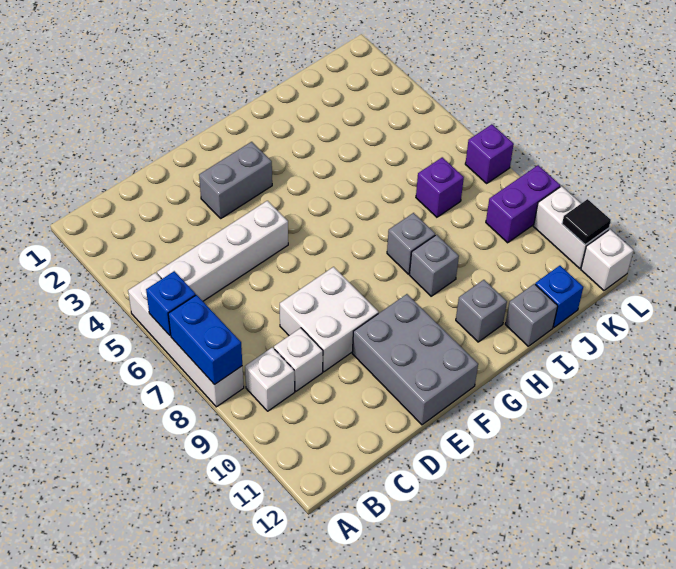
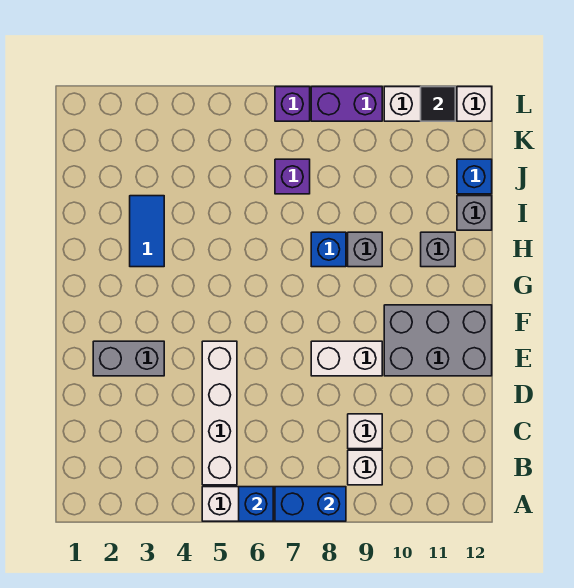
white 2x2 brick [280,267,379,372] -> white 1x2 brick [311,341,382,376]
grey 1x2 brick [199,142,272,218] -> grey 1x2 brick turned to [93,341,164,376]
none -> blue 1x2 tile [130,196,164,267]
grey 1x1 brick [387,213,435,274] -> blue 1x1 brick [311,232,346,267]
purple 1x2 brick [486,165,560,243] -> purple 1x2 brick turned to [311,87,382,121]

